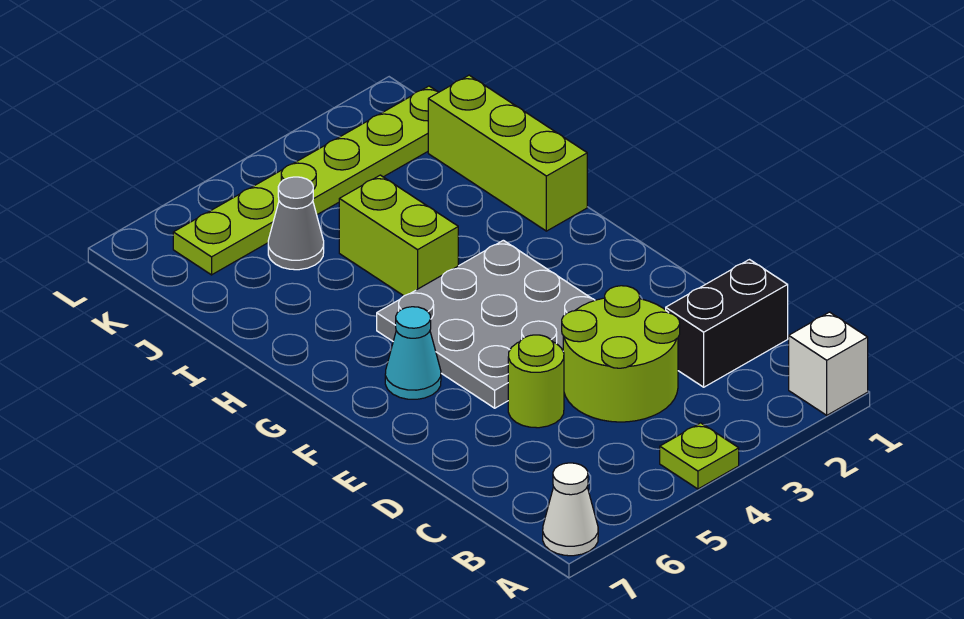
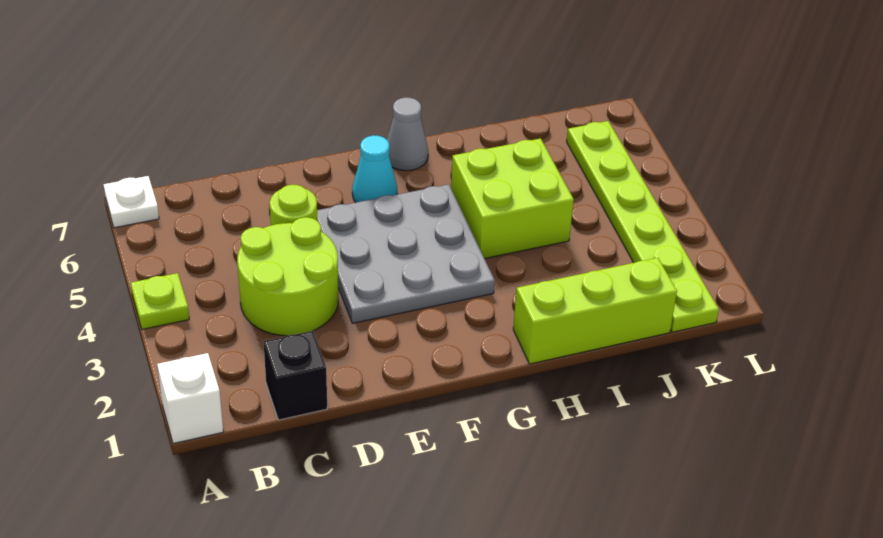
white 1x1 cone [543,463,598,556] -> white 1x1 plate [104,176,159,228]
black 1x2 brick [666,260,788,387] -> black 1x1 brick [264,331,327,420]
lime 1x2 brick [339,175,458,296] -> lime 2x2 brick [451,138,574,259]
grey 1x1 cone [268,177,324,270] -> grey 1x1 cone moved to [387,97,428,171]

